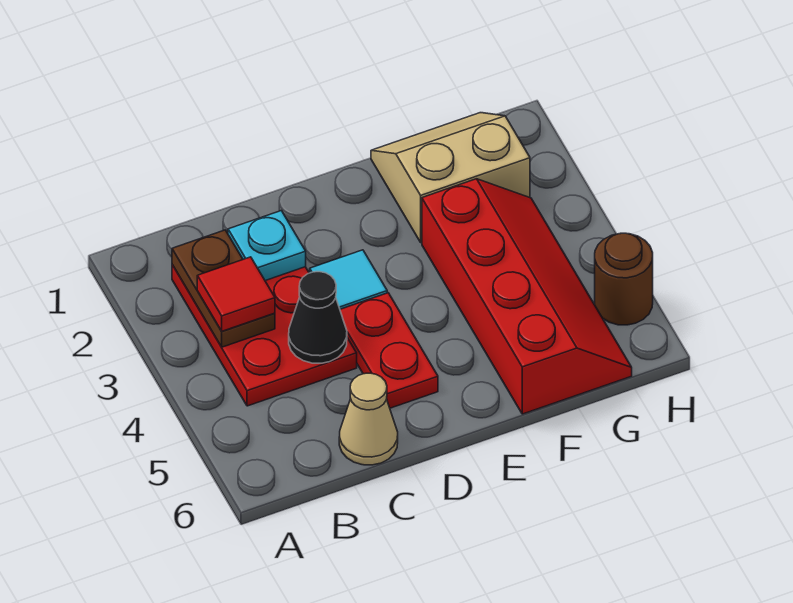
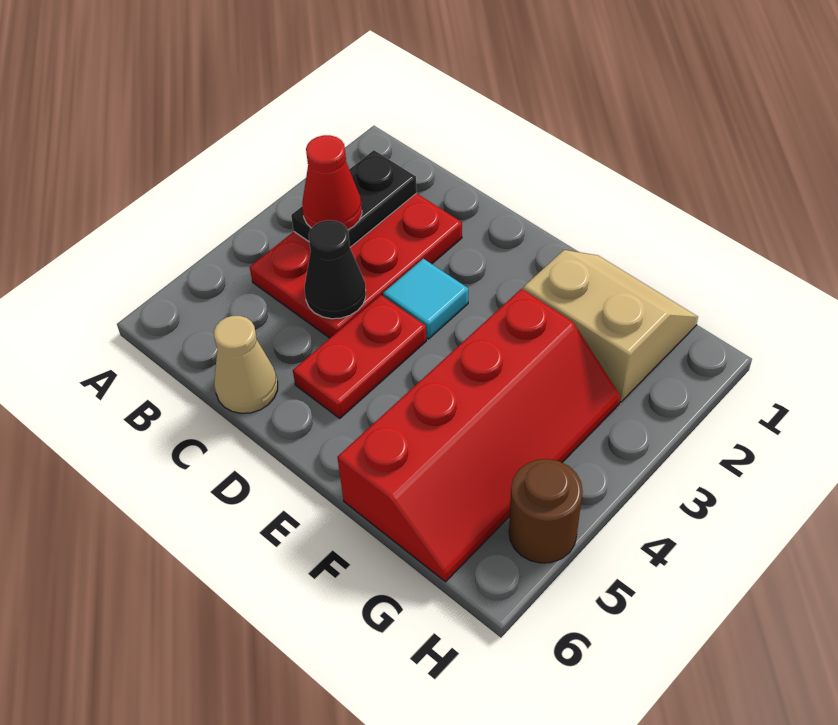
brown 1x2 plate [172,230,275,347] -> black 1x2 plate [291,150,417,247]
red 1x1 tile [197,257,275,331] -> red 1x1 cone [302,135,362,230]
cyan 1x1 plate [228,211,306,281] -> none

